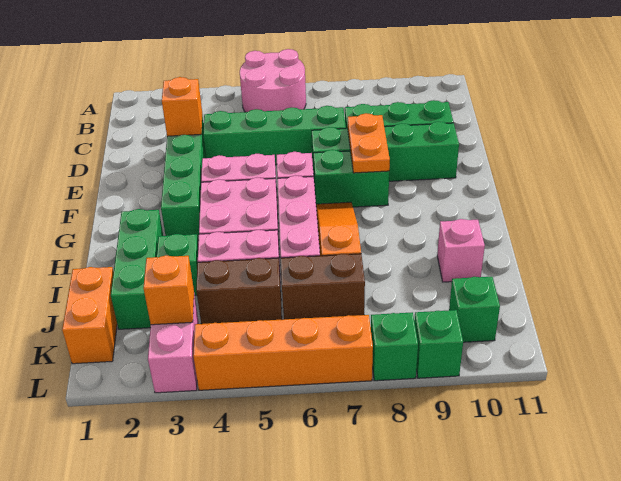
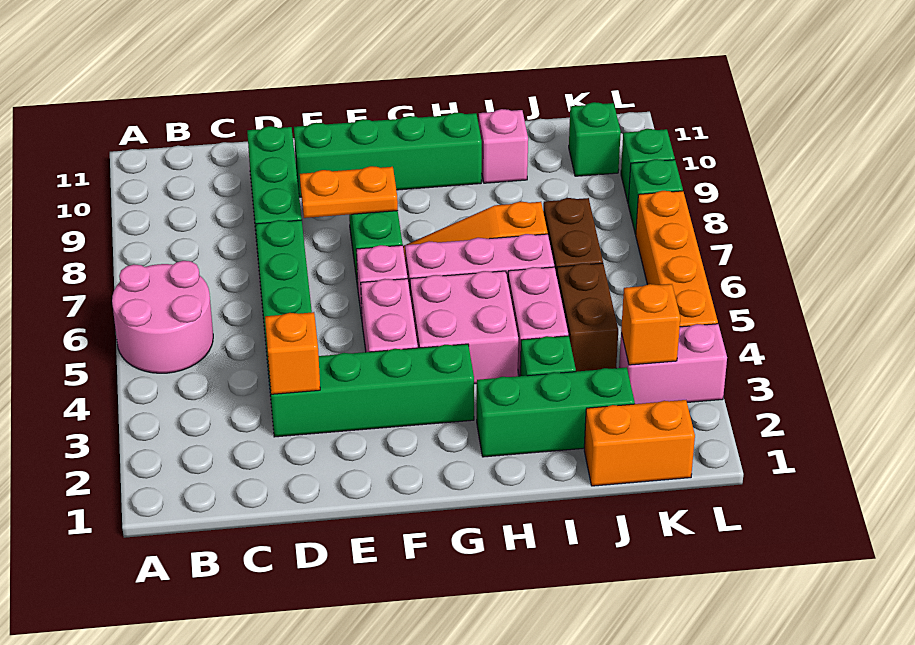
green 1x4 brick [312,122,459,181] -> green 1x4 brick turned to [294,113,482,197]

